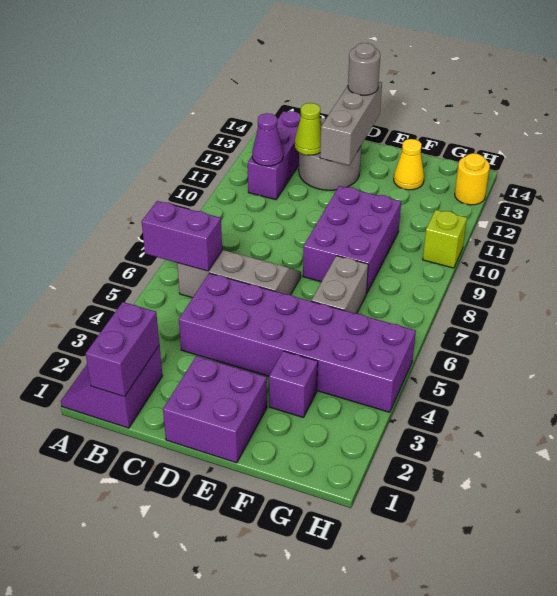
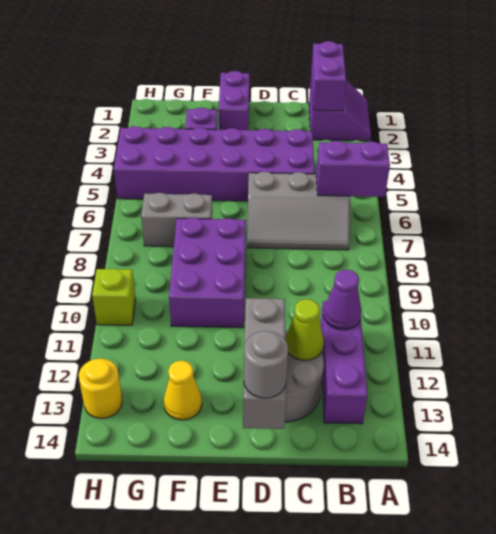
purple 2x2 brick [163,356,267,463] -> purple 1x2 brick [219,71,249,130]
grey 1x2 brick [311,256,368,314] -> grey 1x2 brick turned to [141,193,212,247]

